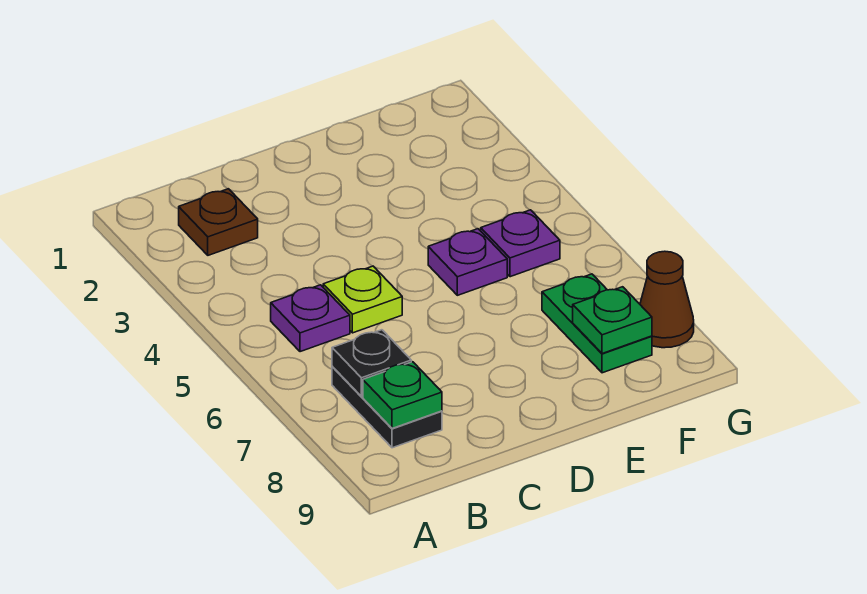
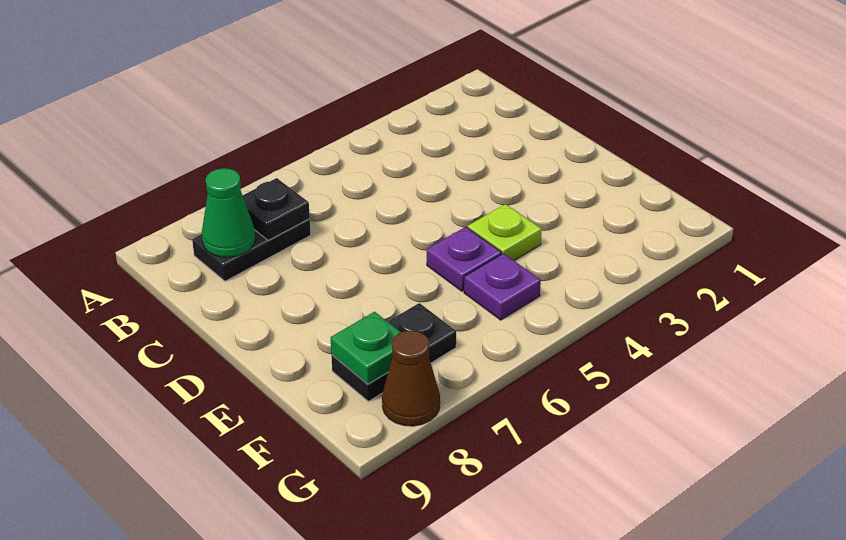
brown 1x1 plate [179,189,258,255] -> none
purple 1x1 plate [271,285,350,352] -> none
green 1x1 plate [363,362,442,428] -> green 1x1 cone [202,168,255,257]
lime 1x1 plate [323,266,402,333] -> lime 1x1 plate moved to [468,204,542,260]
green 1x2 plate [542,274,652,373] -> black 1x2 plate [331,303,456,401]

